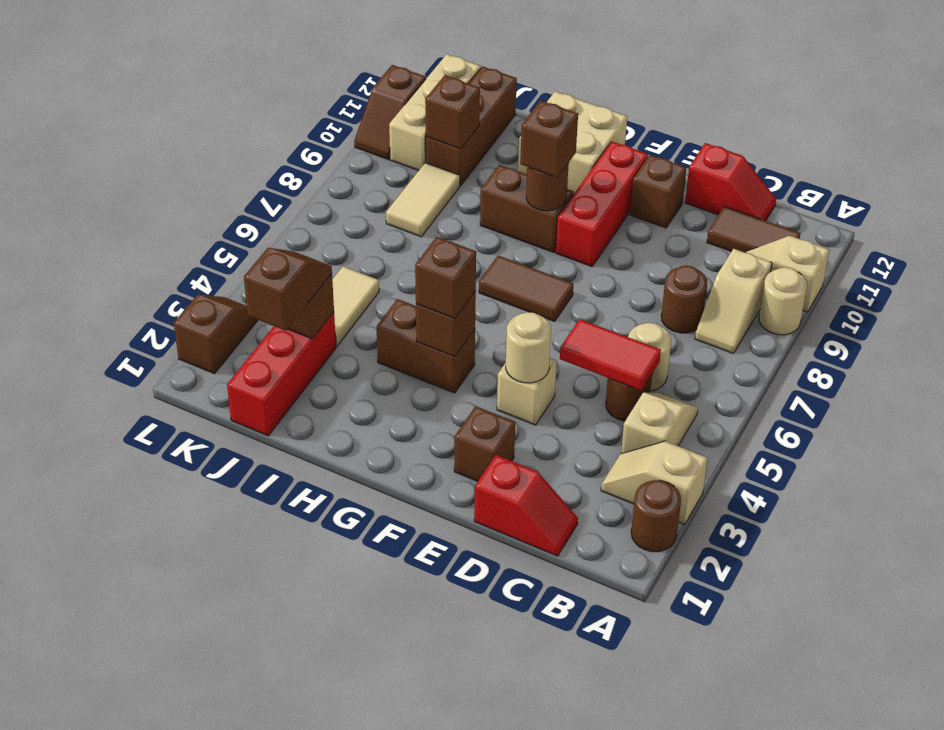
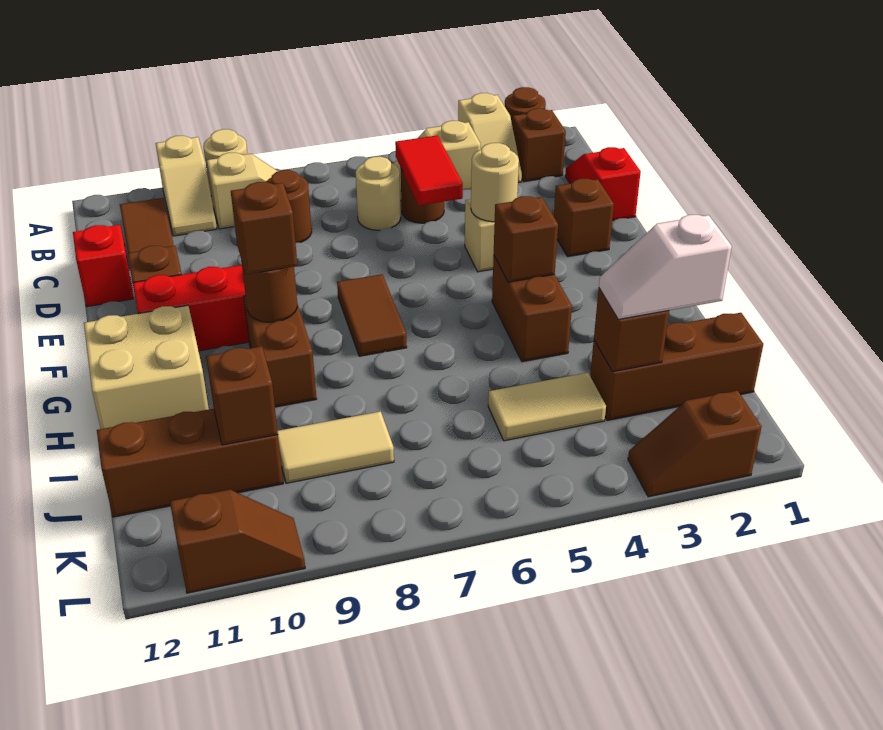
brown 1x1 brick [415,237,476,319] -> brown 1x1 brick moved to [512,108,566,182]
red 1x3 brick [227,312,336,436] -> brown 1x3 brick [590,313,763,421]
brown 1x2 slope [244,248,332,331] -> white 1x2 slope [599,215,732,319]
tan 1x3 brick [389,54,481,171] -> none

